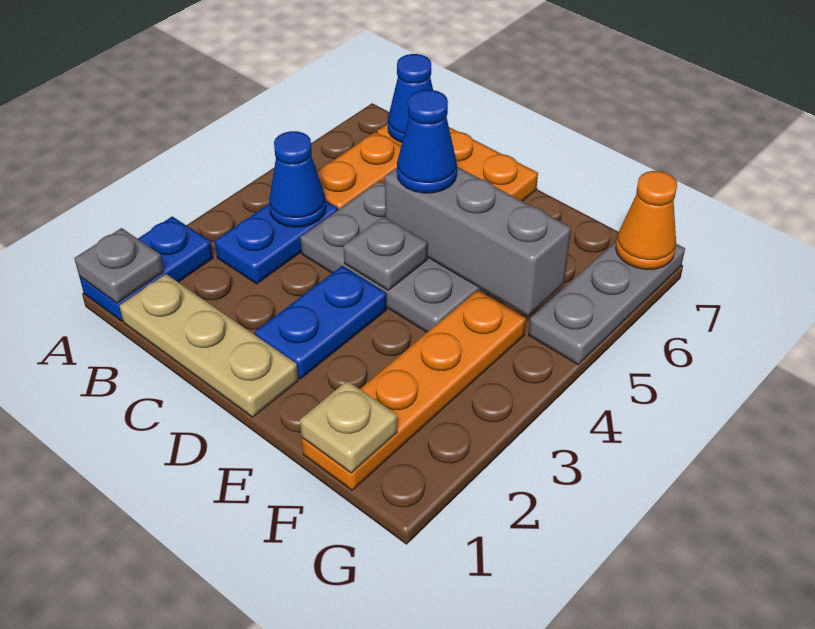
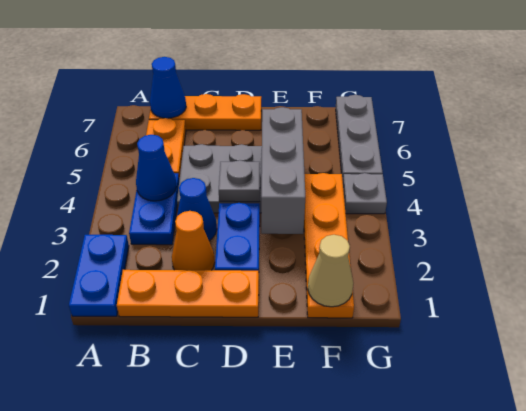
grey 1x1 plate [74,228,164,303] -> grey 1x1 plate moved to [343,173,387,214]
tan 1x3 plate [119,274,298,417] -> orange 1x3 plate [117,270,259,317]
grey 1x3 brick [385,167,571,316] -> grey 1x3 brick turned to [261,107,305,234]
blue 1x1 cone [397,90,457,193] -> blue 1x1 cone moved to [177,178,217,240]
tan 1x1 plate [300,381,397,473] -> tan 1x1 cone [308,235,353,307]
orange 1x1 cone [616,171,677,270] -> orange 1x1 cone moved to [172,211,215,270]

